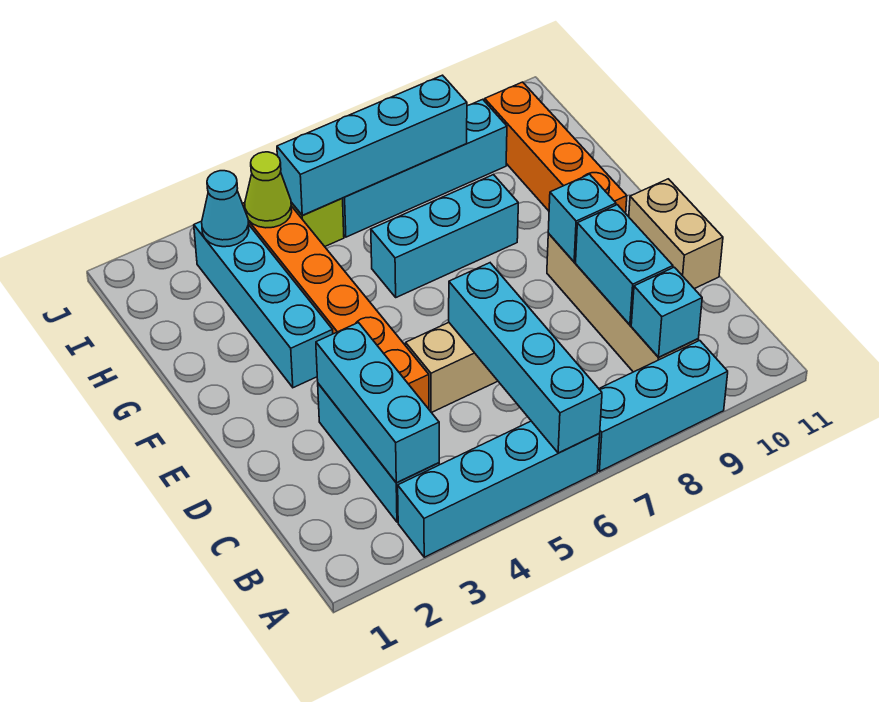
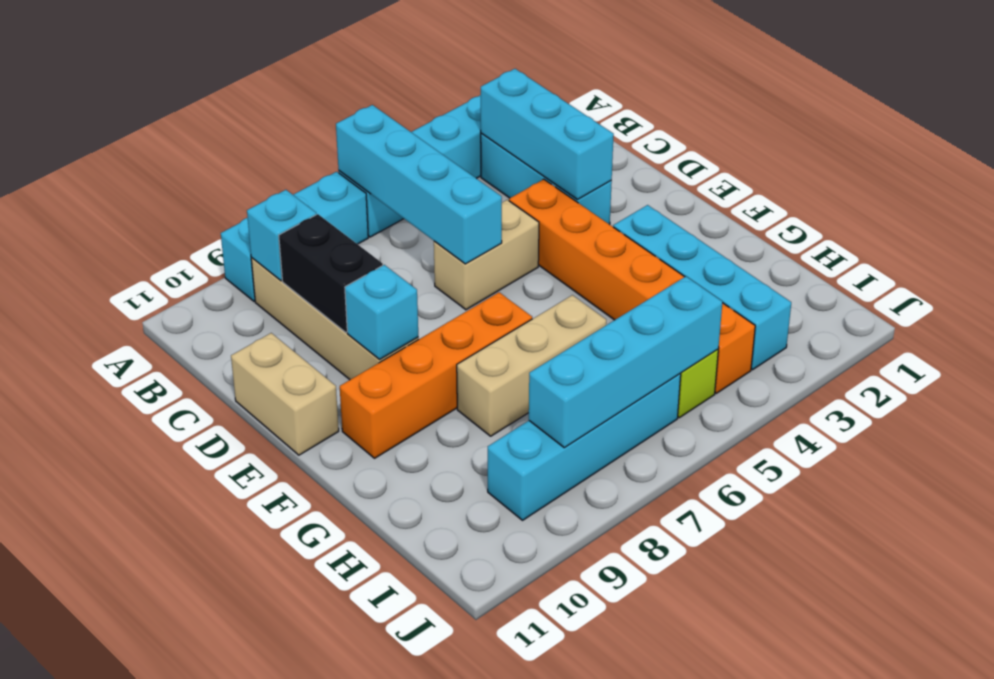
cyan 1x2 brick [576,205,673,325] -> black 1x2 brick [279,214,383,332]
orange 1x4 brick [485,82,627,213] -> orange 1x4 brick turned to [340,292,532,458]
cyan 1x3 brick [371,175,518,297] -> tan 1x3 brick [457,295,606,436]
cyan 1x1 cone [202,171,249,247] -> none
lime 1x1 cone [245,152,292,228] -> none

